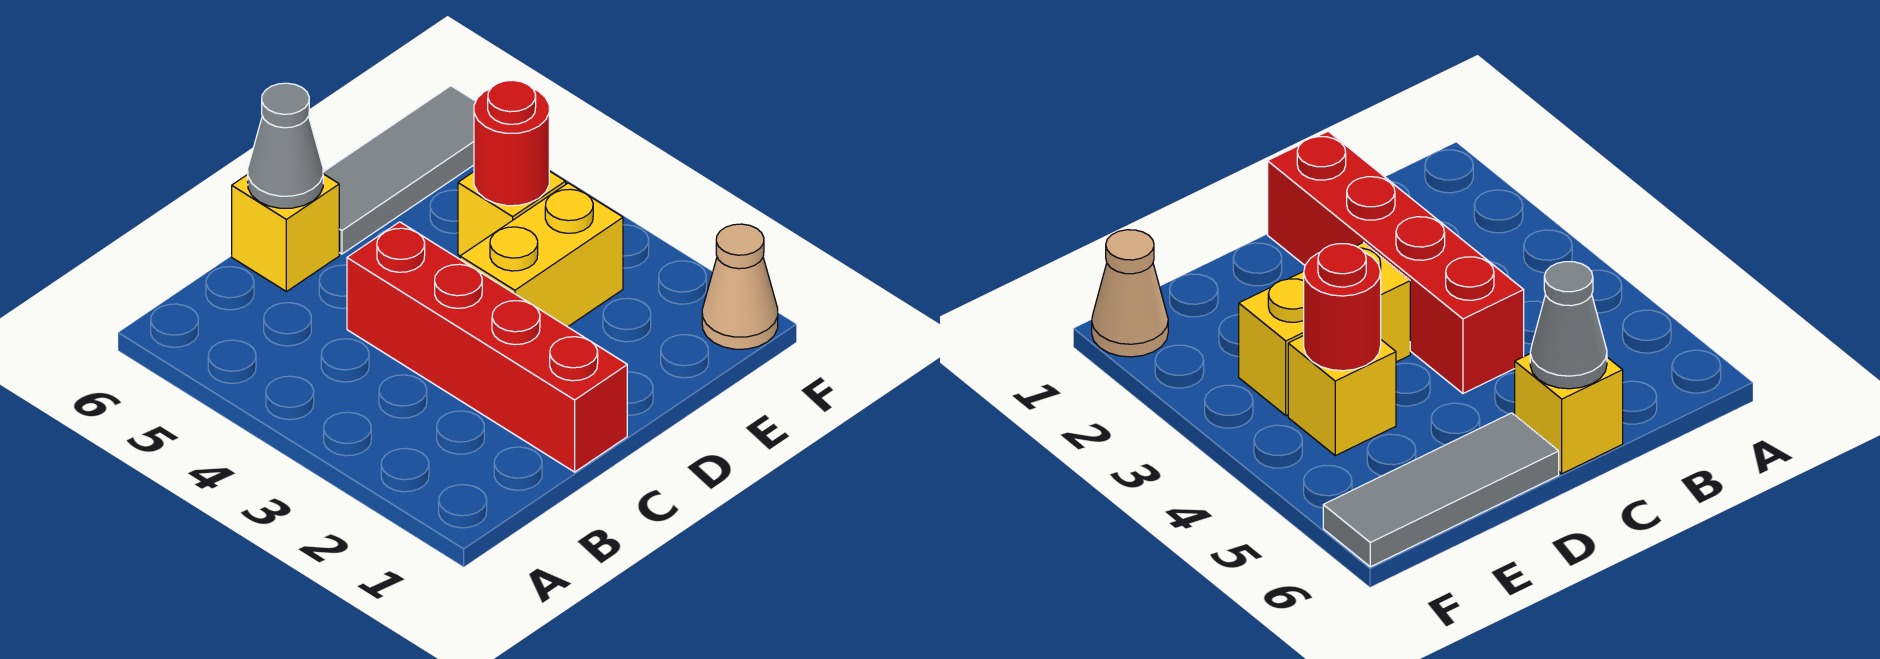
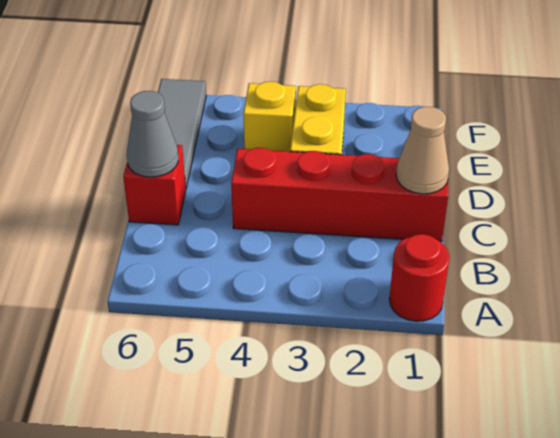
yellow 1x1 brick [232,174,339,292] -> red 1x1 brick [123,145,186,225]
red 1x1 round brick [474,80,549,206] -> red 1x1 round brick moved to [389,234,450,321]
tan 1x1 cone [702,224,778,349] -> tan 1x1 cone moved to [396,107,449,194]

